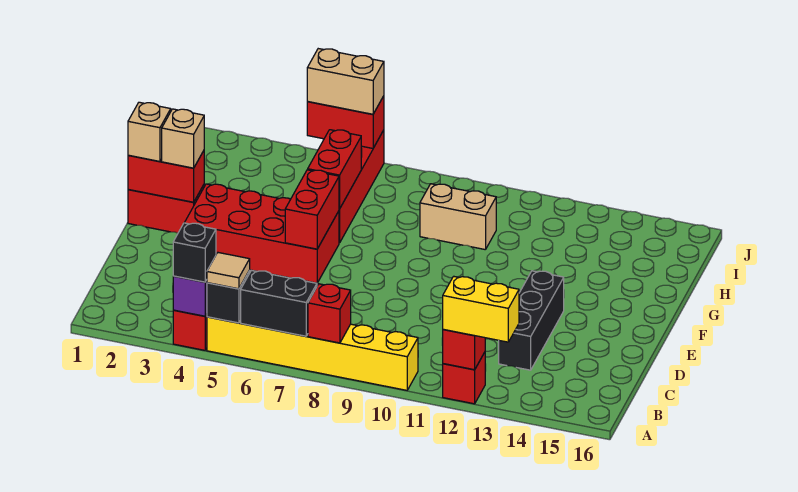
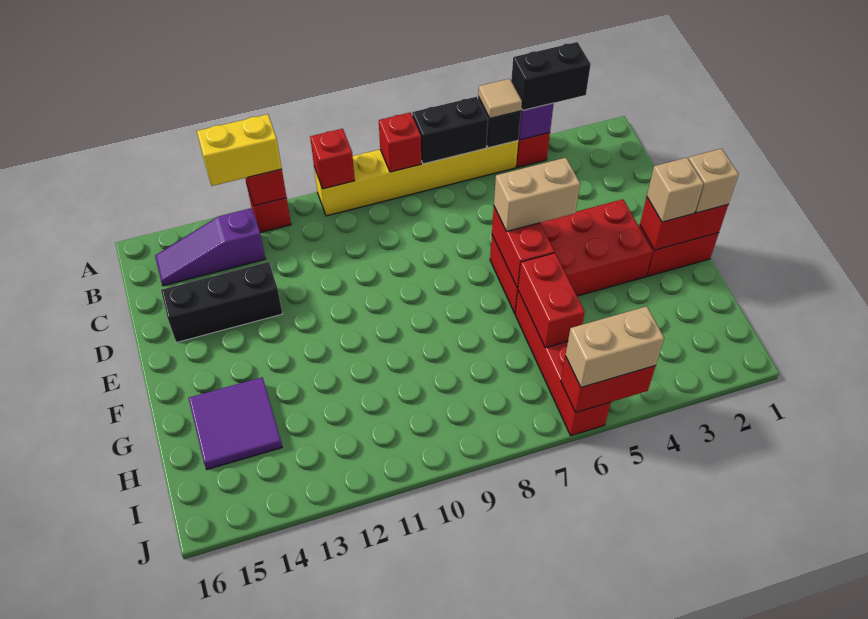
black 1x1 brick [173,223,216,282] -> black 1x2 brick [511,42,591,110]
none -> red 1x1 brick [310,129,355,189]
none -> purple 1x3 slope [155,208,266,286]
black 1x3 brick [499,271,564,370] -> black 1x3 brick turned to [161,262,283,343]
none -> purple 2x2 tile [189,377,282,469]
tan 1x2 brick [420,184,496,250] -> tan 1x2 brick moved to [494,158,580,232]

